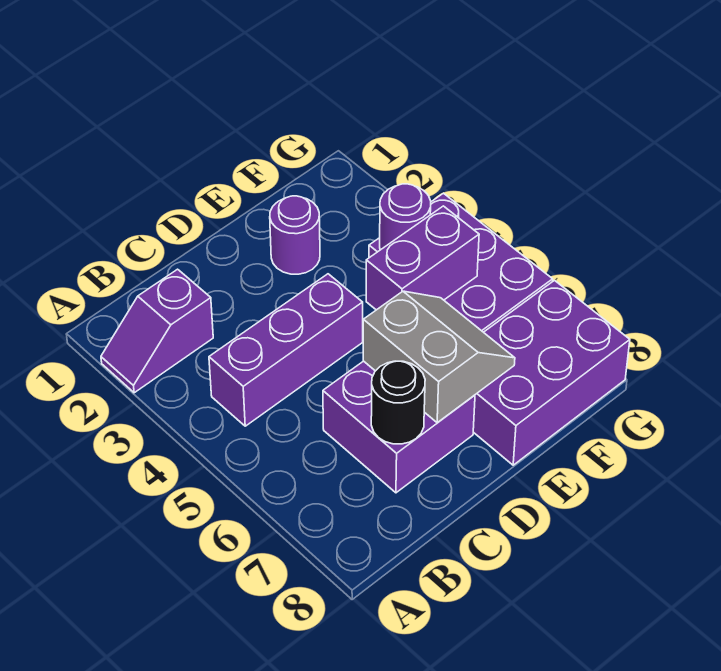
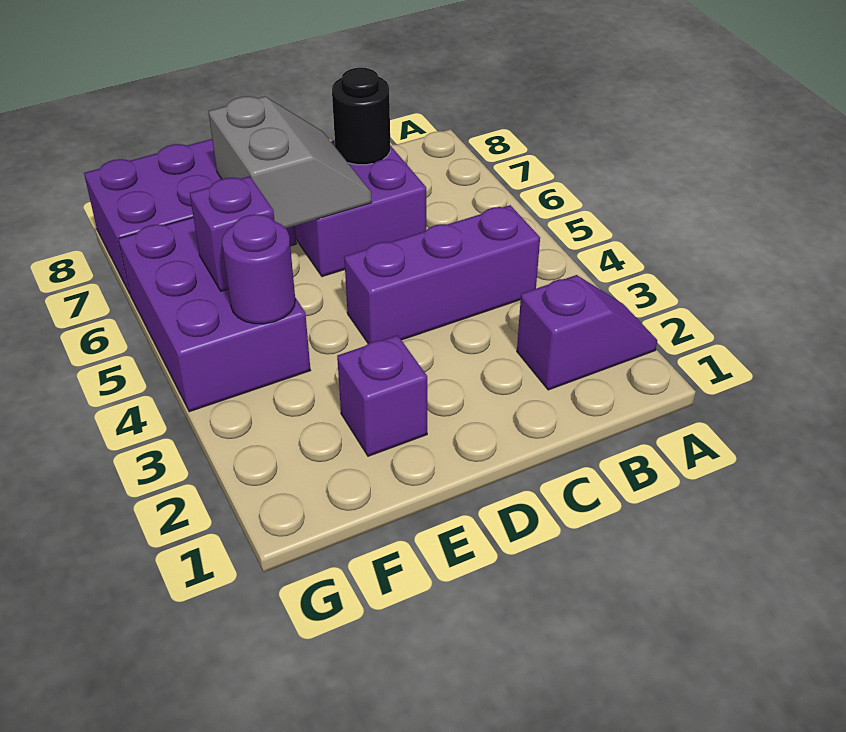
grey 2x2 slope [363,291,515,423] -> grey 2x2 slope turned to [208,96,372,228]
purple 1x1 round brick [270,196,320,274] -> purple 1x1 brick [337,335,427,456]
purple 1x2 brick [366,206,479,310] -> purple 1x1 brick [190,176,274,291]

